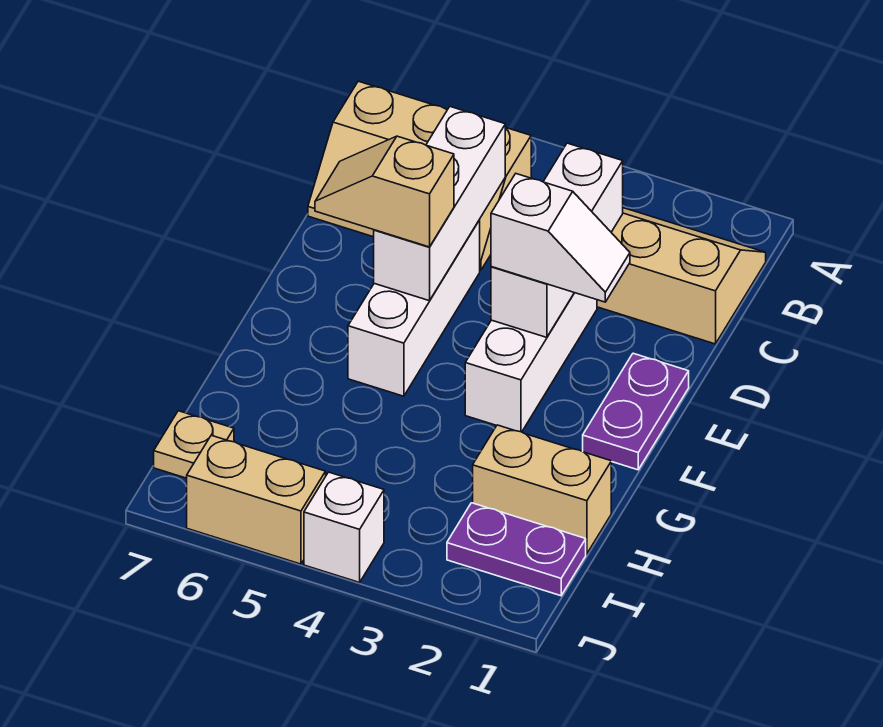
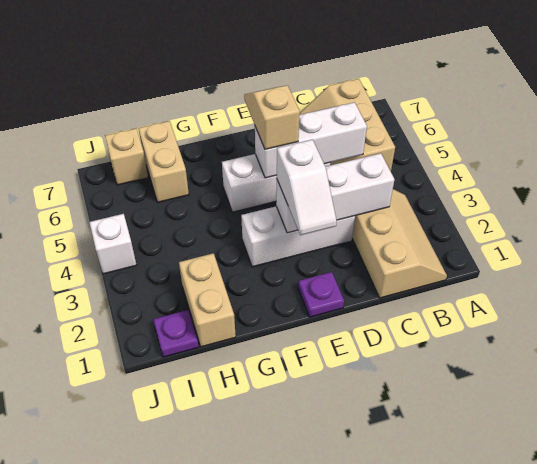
purple 1x2 plate [583,353,689,470] -> purple 1x1 plate [298,272,344,317]
purple 1x2 plate [447,503,586,596] -> purple 1x1 plate [153,310,199,357]
tan 1x1 plate [154,411,234,478] -> tan 1x1 brick [105,128,148,185]
tan 1x2 brick [187,435,326,564] -> tan 1x2 brick moved to [138,121,189,202]

